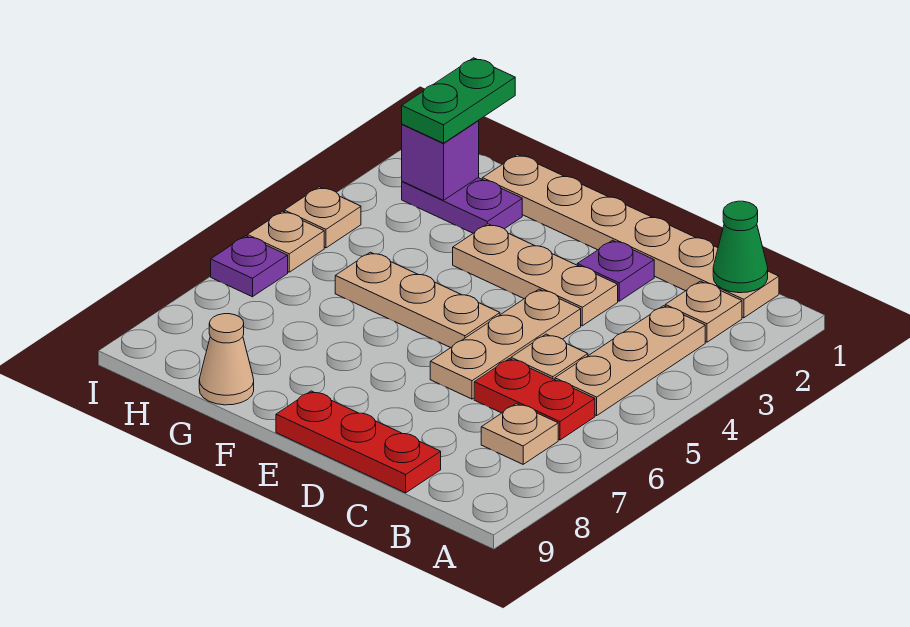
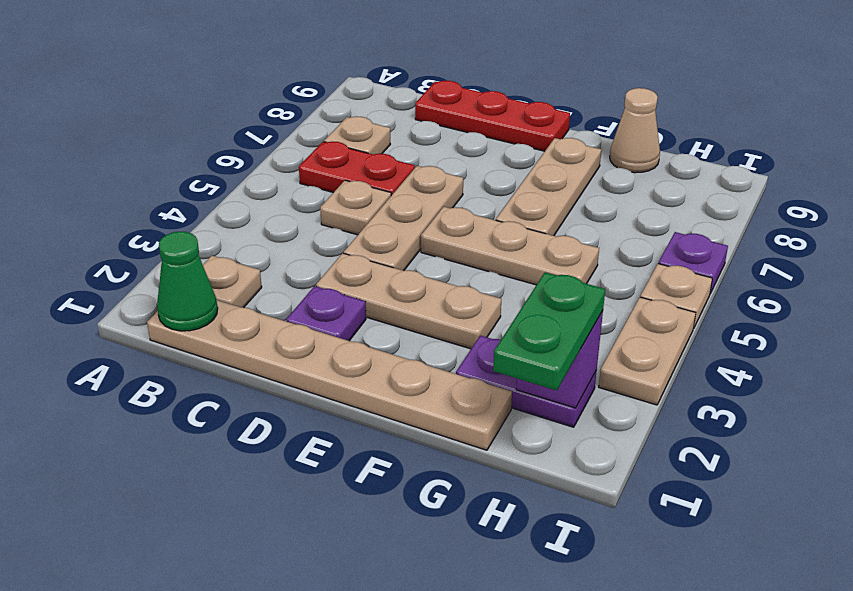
tan 1x3 plate [555,306,705,415] -> tan 1x3 plate moved to [496,138,601,236]
tan 1x1 plate [284,187,361,248] -> tan 1x2 plate [599,297,696,405]

